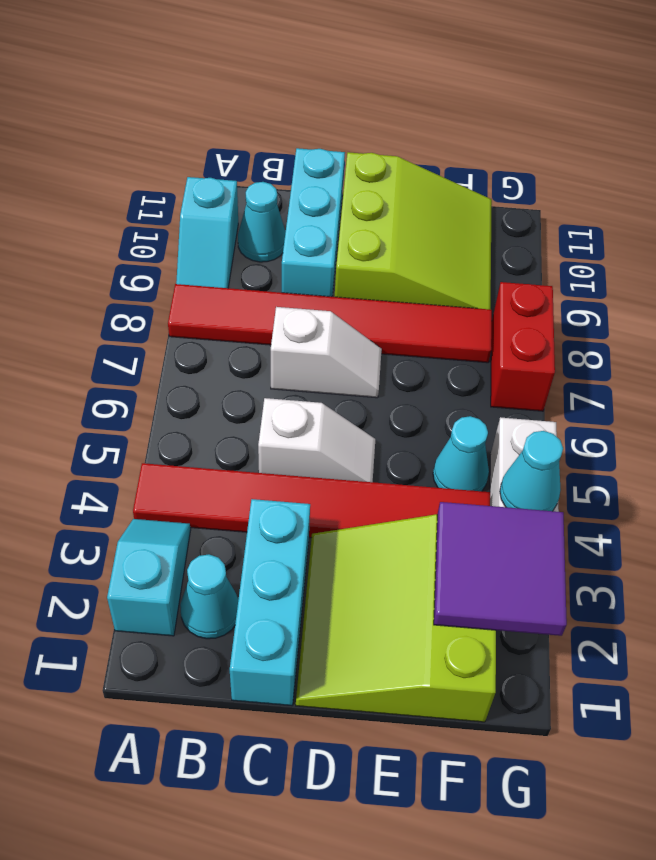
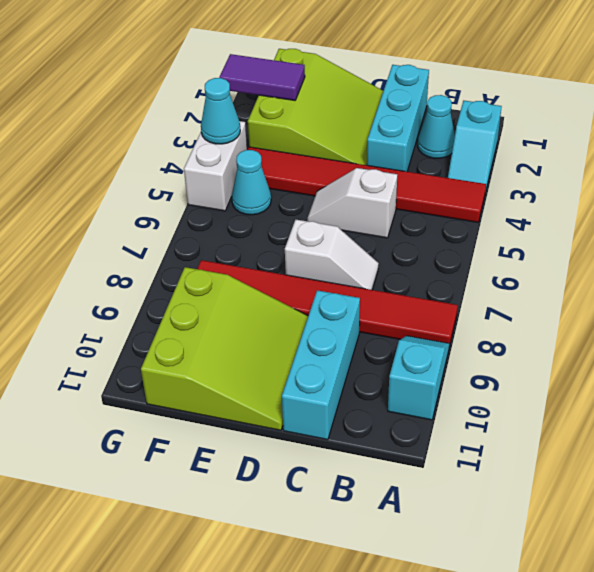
cyan 1x1 cone [238,182,286,262] -> none
white 1x2 slope [271,307,382,398] -> white 1x2 slope turned to [285,220,379,290]
lime 3x3 slope [335,152,492,310] -> lime 3x3 slope turned to [141,267,308,430]
purple 2x2 tile [434,502,567,636] -> purple 1x2 tile [219,54,305,100]
red 1x2 brick [491,282,555,411] -> none

